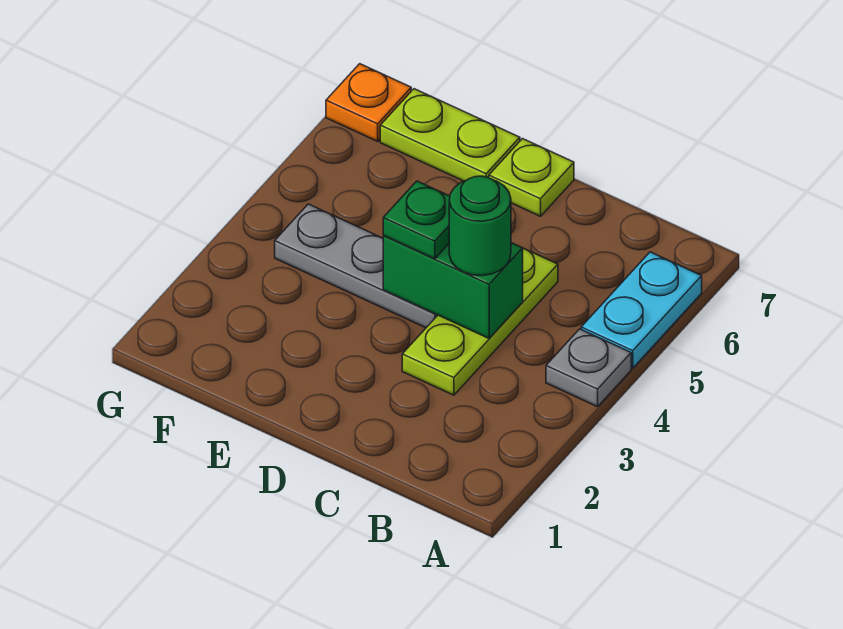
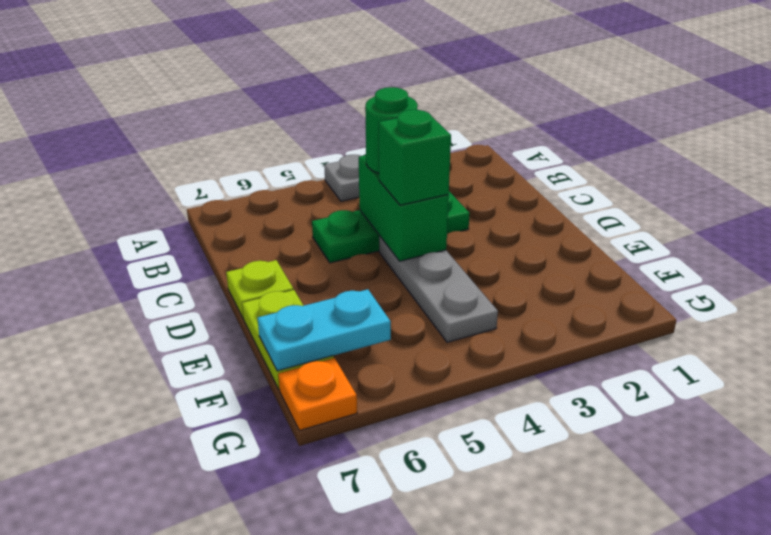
cyan 1x2 plate [581,252,702,368] -> cyan 1x2 plate moved to [257,289,391,371]
lime 1x3 plate [402,248,558,395] -> green 1x3 plate [312,191,470,263]
green 1x1 plate [383,181,450,259] -> green 1x1 brick [379,110,451,205]

